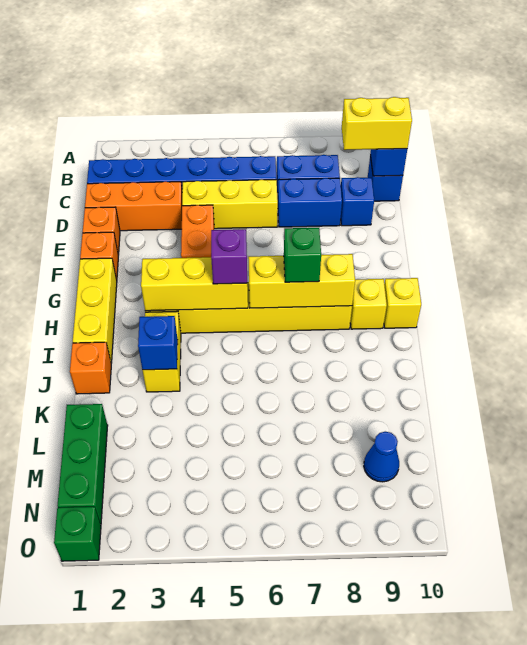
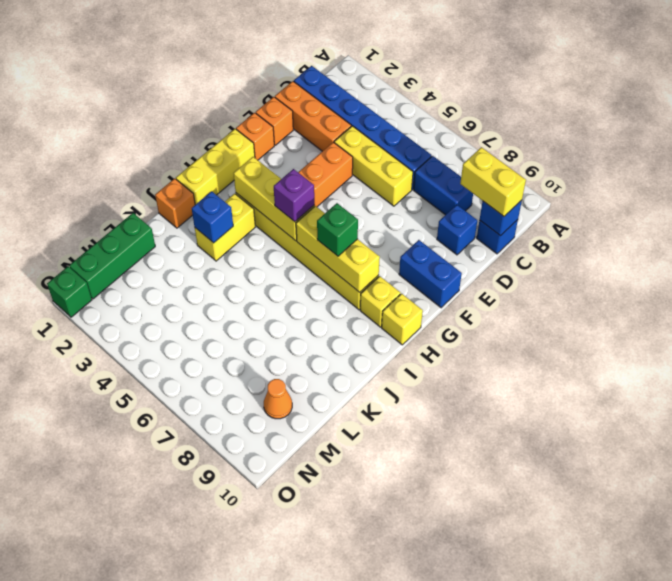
blue 1x2 brick [278,178,342,227] -> blue 1x2 brick moved to [399,240,462,308]
blue 1x1 cone [364,432,399,482] -> orange 1x1 cone [264,379,292,419]

